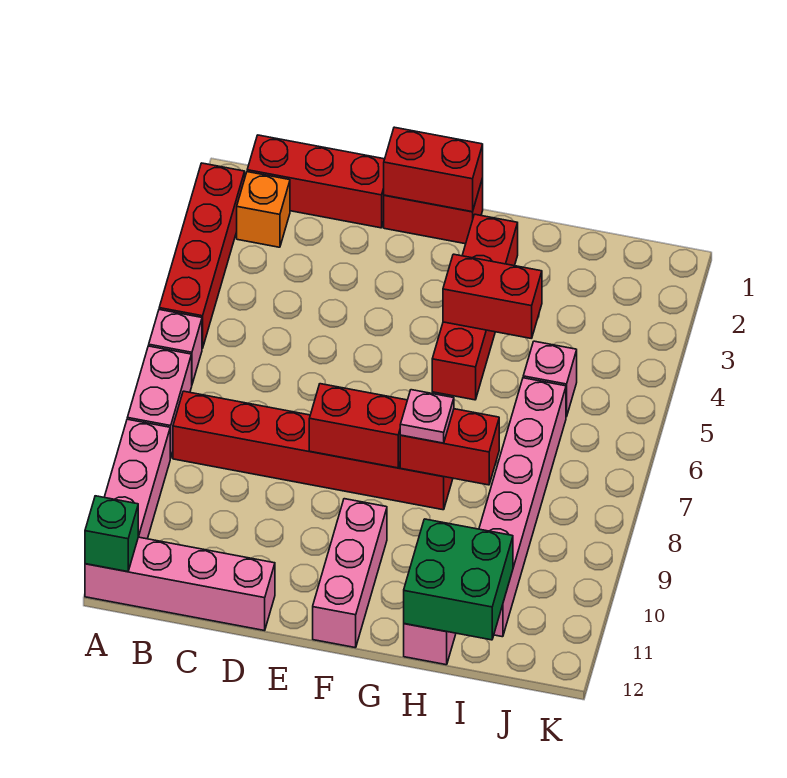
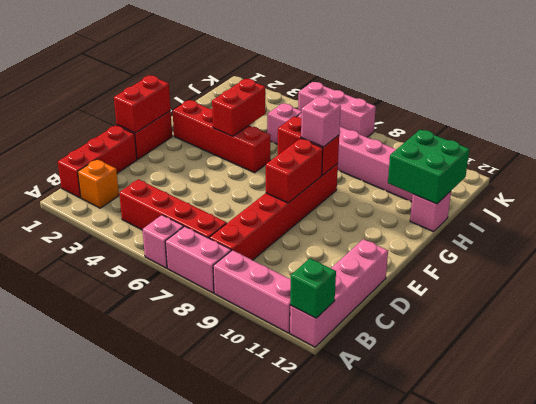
red 1x4 brick [159,163,245,348] -> red 1x4 brick moved to [119,179,227,238]
pink 1x3 brick [313,499,387,648] -> pink 1x3 brick moved to [298,82,376,137]
red 1x2 brick [400,409,499,485] -> red 1x2 brick turned to [278,117,339,175]
pink 1x1 plate [400,390,454,443] -> pink 1x1 brick [301,97,341,147]

